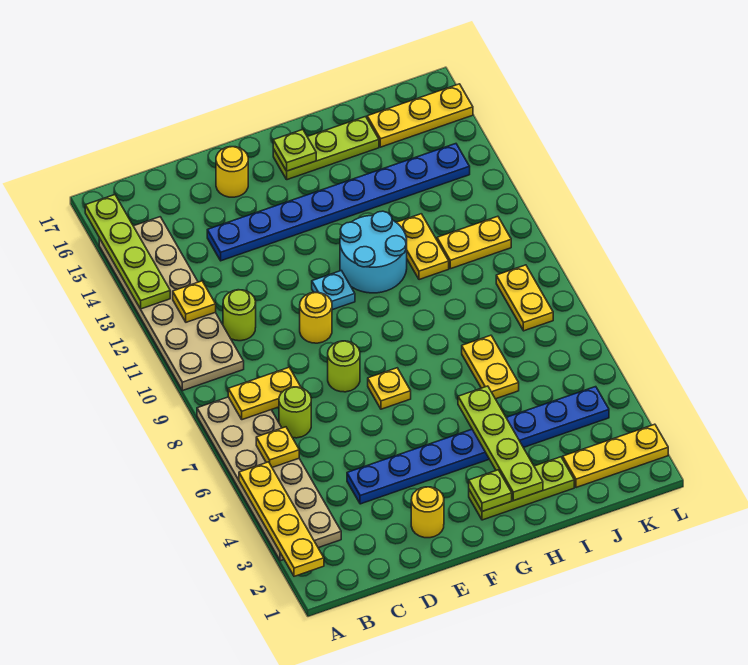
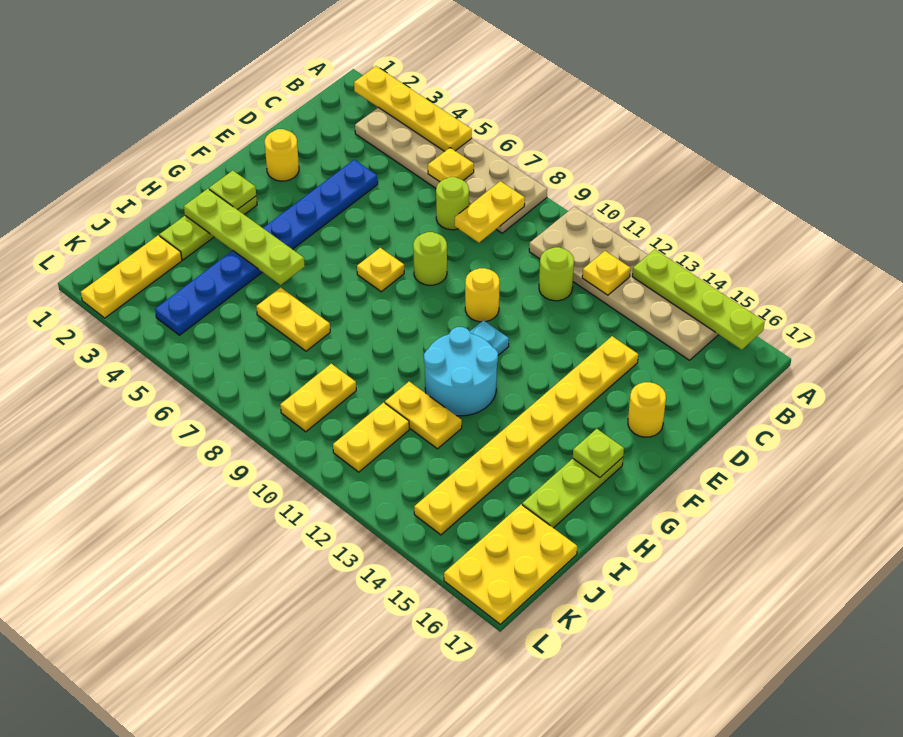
blue 1x8 plate [207,144,470,261] -> yellow 1x8 plate [414,336,638,535]
yellow 1x3 plate [367,84,473,147] -> yellow 2x3 plate [444,504,577,624]
yellow 1x2 plate [496,265,553,331] -> yellow 1x2 plate turned to [280,364,356,432]

